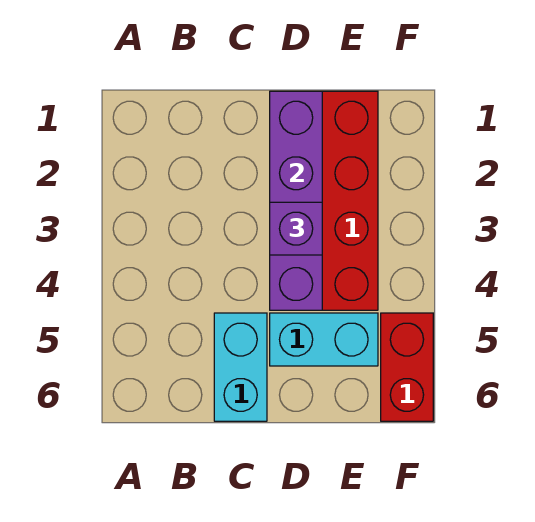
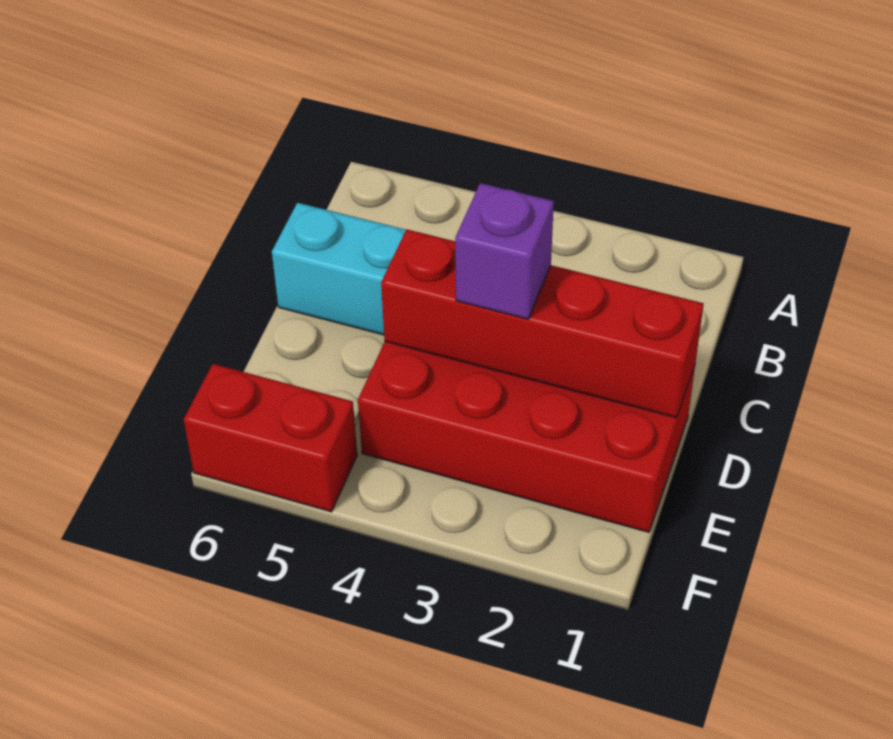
purple 1x4 brick [270,91,322,310] -> red 1x4 brick [381,229,704,418]
cyan 1x2 brick [270,313,378,366] -> none

